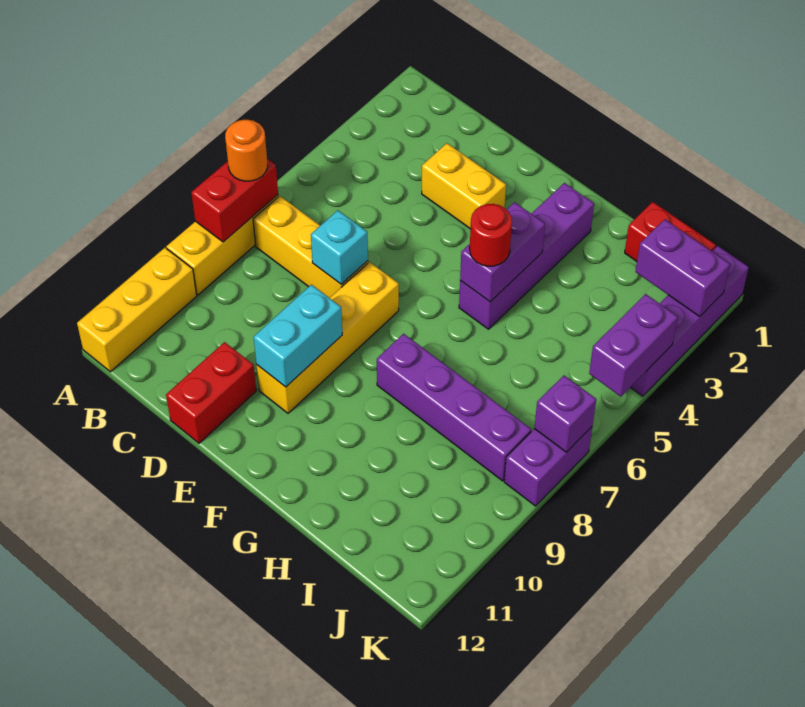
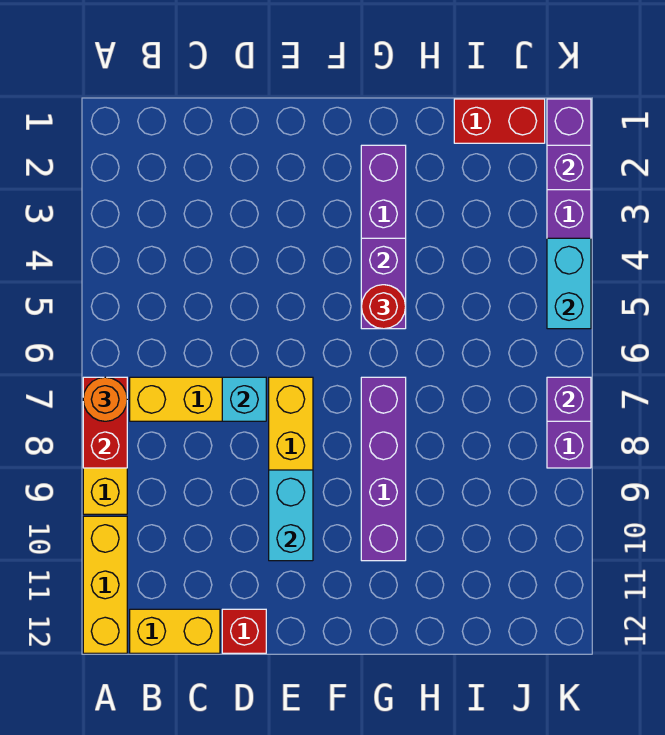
yellow 1x2 brick [422,143,506,229] -> yellow 1x2 brick moved to [130,609,220,653]
red 1x2 brick [166,342,256,443] -> red 1x1 brick [222,609,266,653]
purple 1x4 brick [377,334,531,481] -> purple 1x4 brick turned to [361,377,406,561]
purple 1x2 brick [635,219,730,316] -> purple 1x1 brick [547,145,591,190]
purple 1x2 brick [589,294,678,397] -> cyan 1x2 brick [547,238,591,329]

